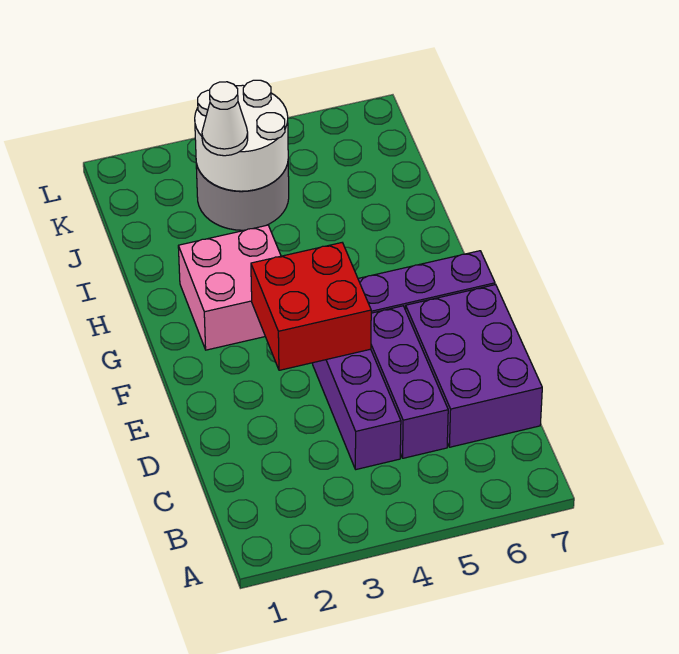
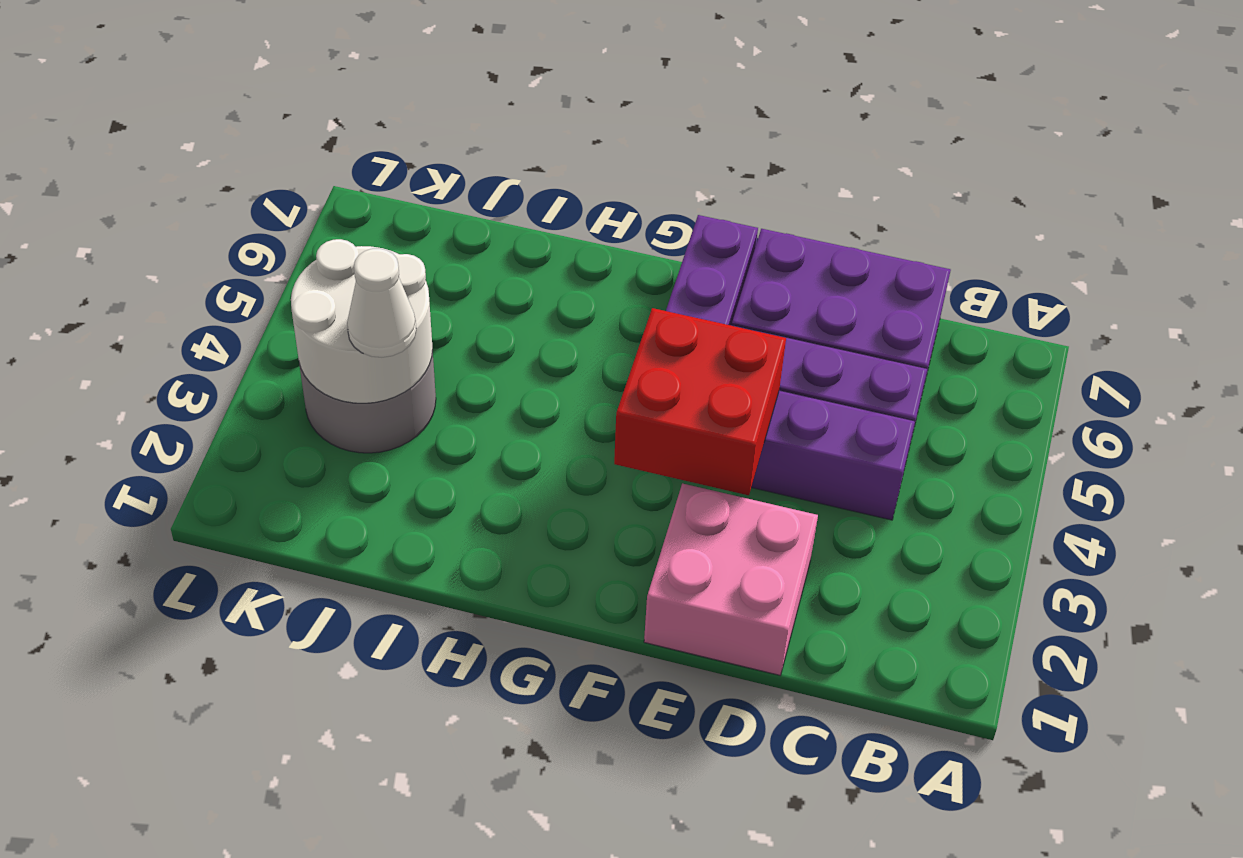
pink 2x2 brick [178,225,281,350] -> pink 2x2 brick moved to [644,483,818,675]

